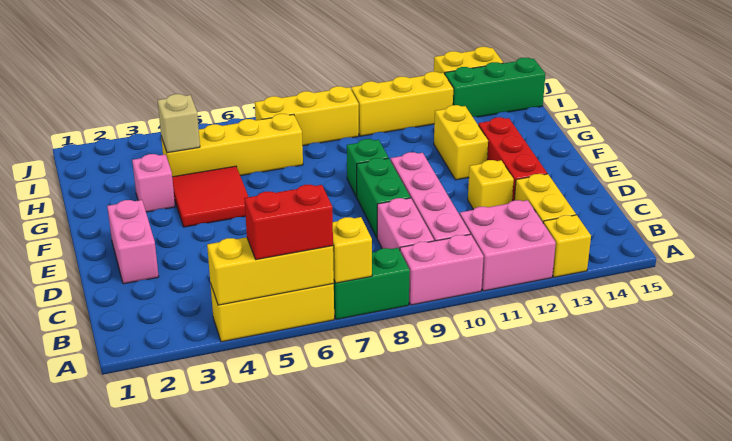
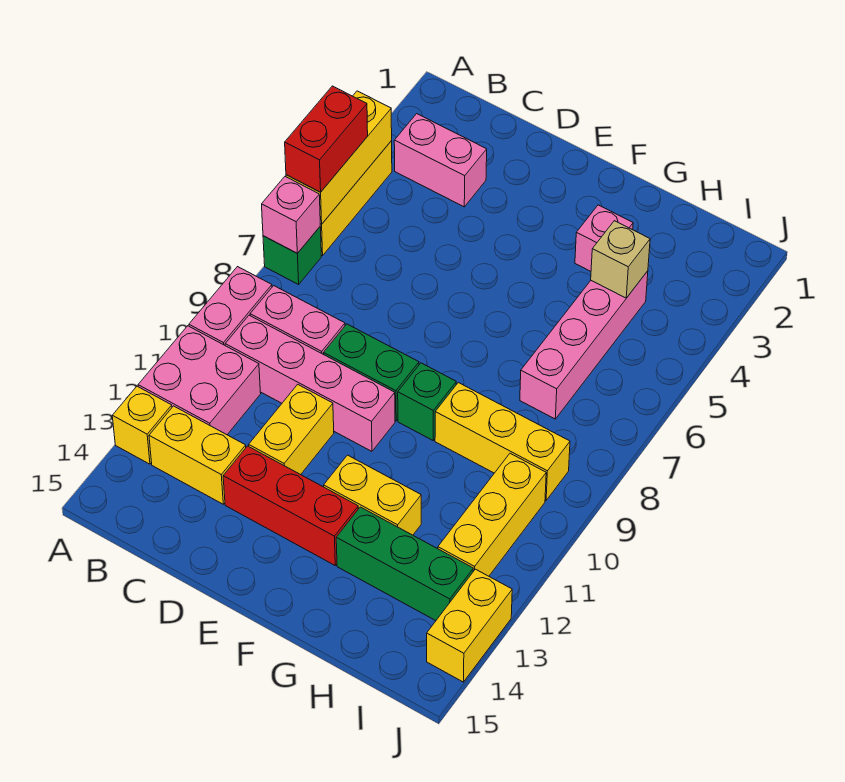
green 1x2 brick [334,248,410,320] -> green 1x1 brick [263,227,321,284]
yellow 1x1 brick [333,217,372,283] -> pink 1x1 brick [262,177,320,253]
pink 1x2 brick [107,200,159,284] -> pink 1x2 brick moved to [394,114,487,207]
yellow 1x1 brick [468,160,514,210] -> yellow 1x2 brick [249,384,334,475]
red 2x2 tile [172,166,248,227] -> none
yellow 1x4 brick [161,114,303,177] -> pink 1x4 brick [520,271,648,419]
yellow 1x3 brick [255,86,359,146] -> yellow 1x3 brick turned to [435,383,570,500]
green 1x3 brick [445,58,545,117] -> green 1x3 brick turned to [336,507,473,621]

